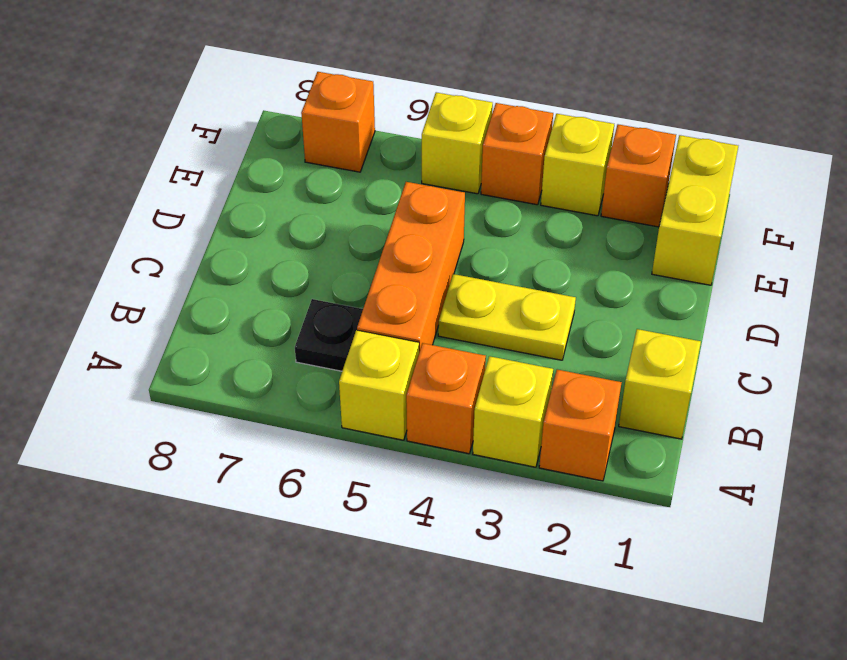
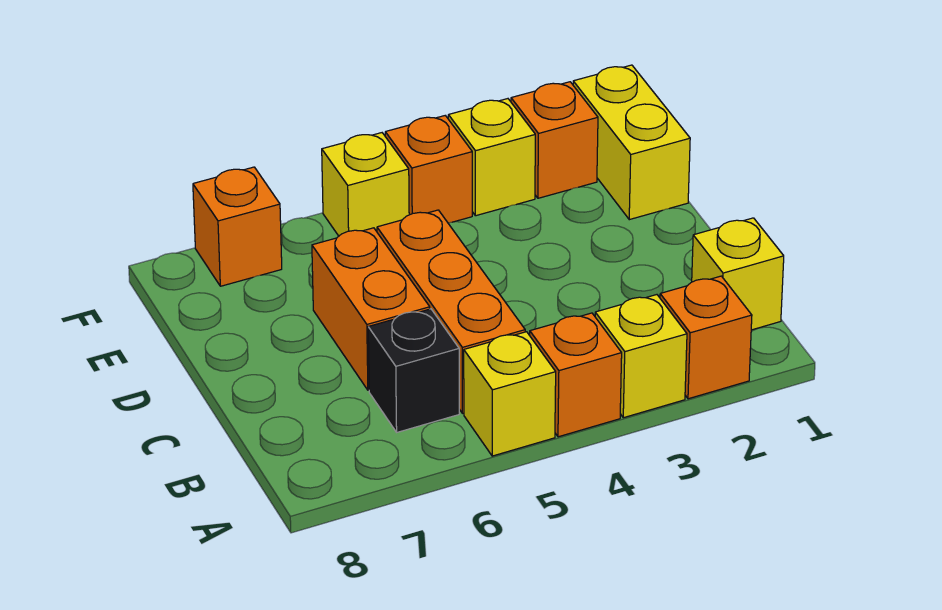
black 1x1 plate [295,299,363,371] -> black 1x1 brick [368,309,459,432]
yellow 1x2 plate [438,274,576,360] -> none
none -> orange 1x2 brick [312,228,430,390]

